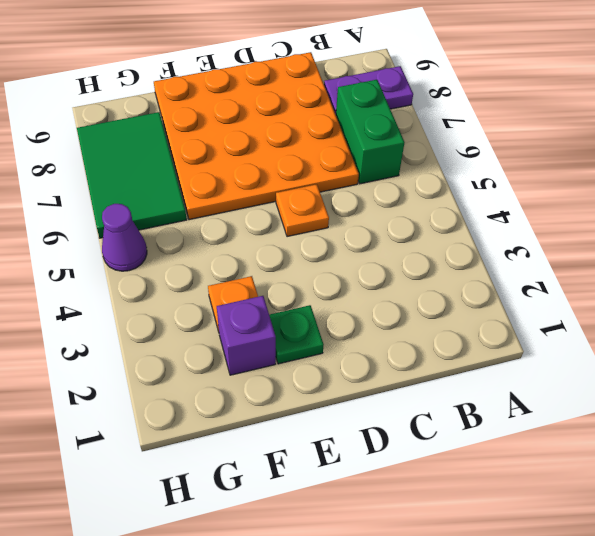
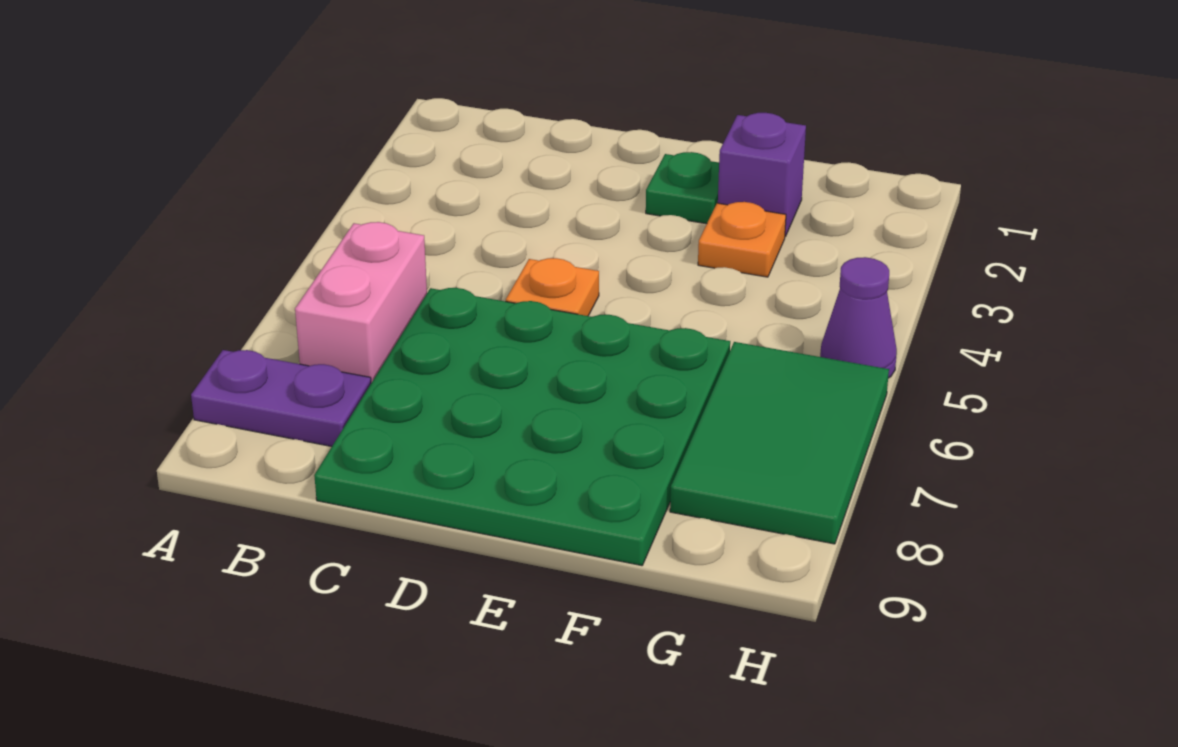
green 1x2 brick [336,80,404,184] -> pink 1x2 brick [295,222,427,383]
orange 4x4 plate [154,52,359,220] -> green 4x4 plate [314,288,730,566]

